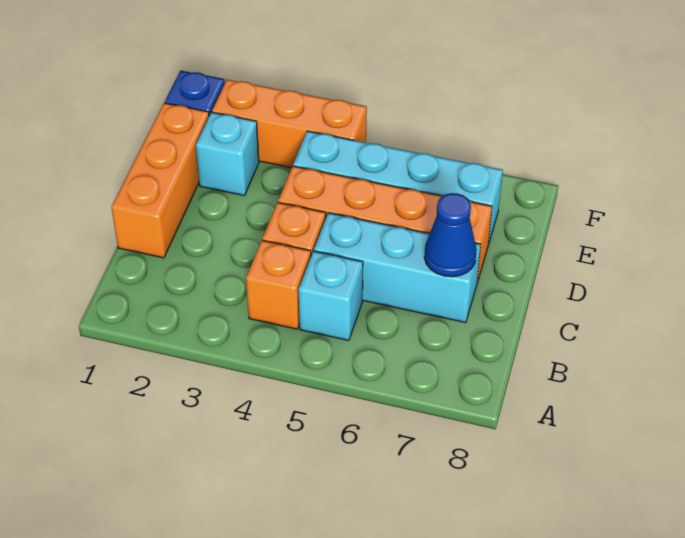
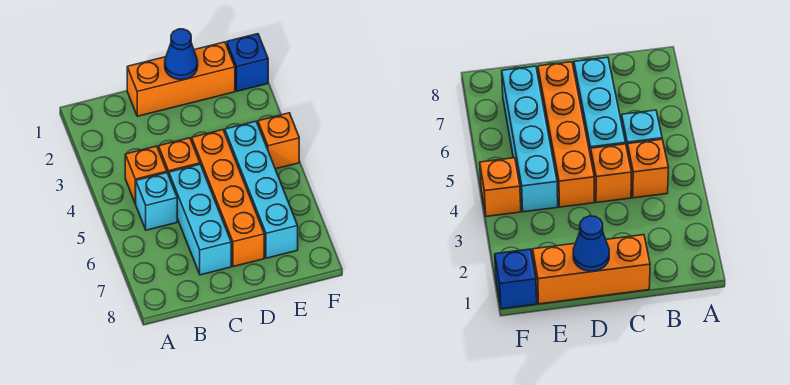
blue 1x1 cone [424,193,477,277] -> blue 1x1 cone moved to [165,29,198,80]
cyan 1x1 brick [196,112,259,196] -> none
orange 1x3 brick [212,80,367,168] -> orange 1x1 brick [258,113,299,169]

